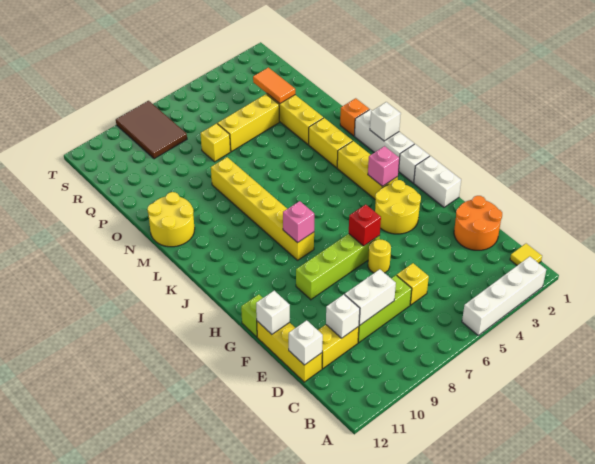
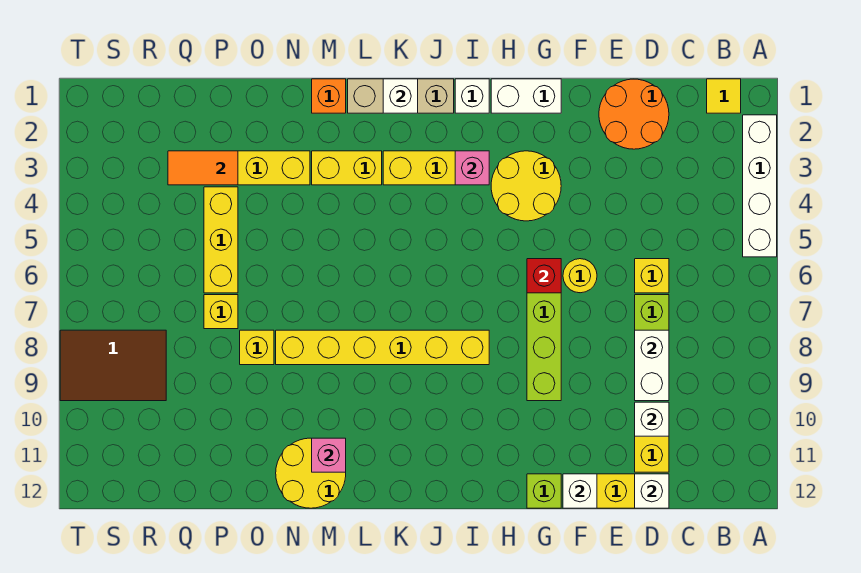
pink 1x1 brick [283,201,314,243] -> pink 1x1 brick moved to [312,438,346,472]
white 1x3 brick [354,110,414,170] -> tan 1x3 brick [348,79,454,113]
none -> yellow 1x1 brick [240,330,274,365]

